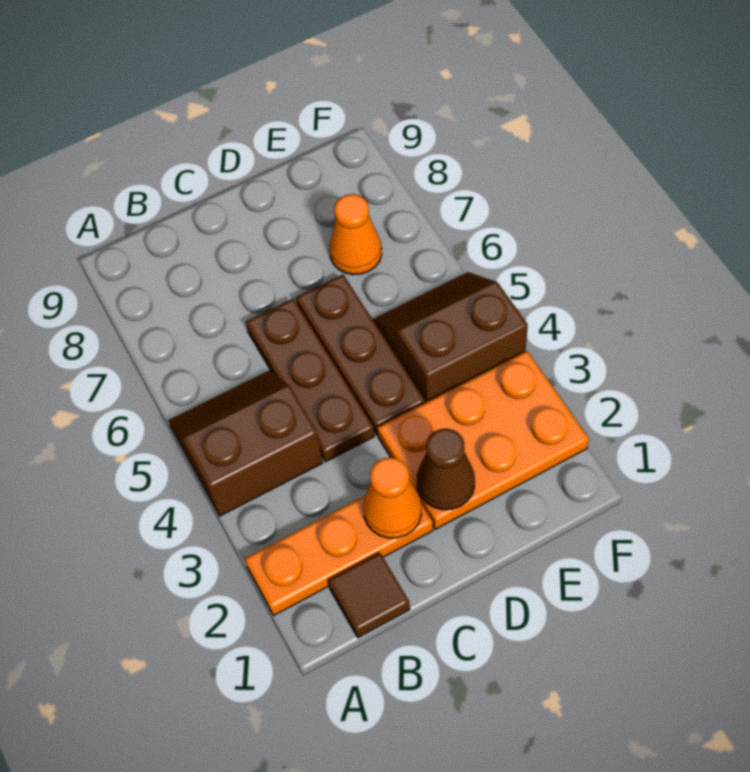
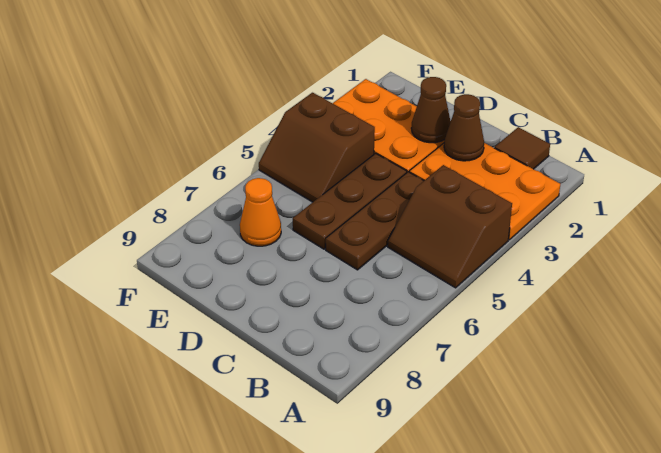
orange 1x3 plate [245,495,433,615] -> orange 2x3 plate [409,143,560,240]
orange 1x1 cone [363,457,422,538] -> brown 1x1 cone [444,94,484,161]

